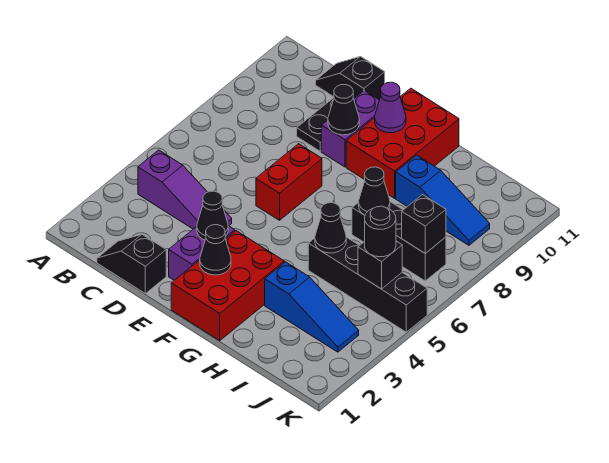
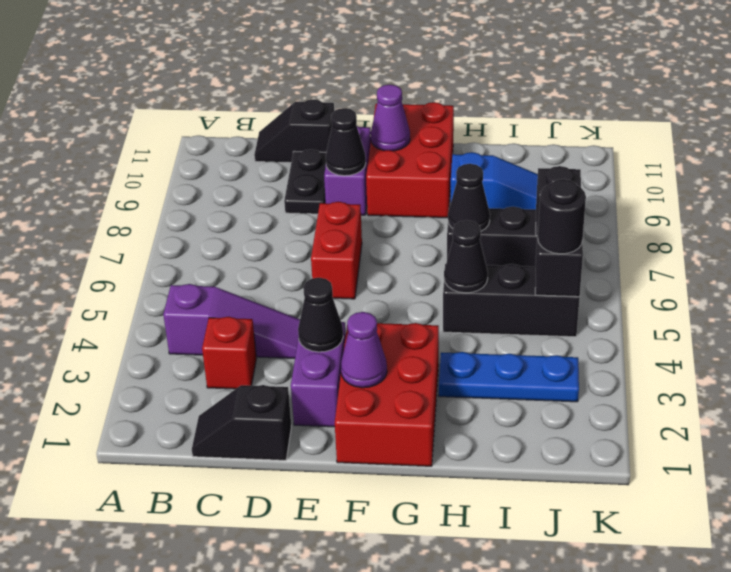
none -> red 1x1 brick [202,317,257,389]
black 1x1 cone [200,225,231,275] -> purple 1x1 cone [341,312,387,388]
blue 1x3 slope [265,262,359,352] -> blue 1x3 plate [439,352,579,402]
black 1x4 brick [308,237,427,332] -> black 1x3 brick [443,264,580,337]

